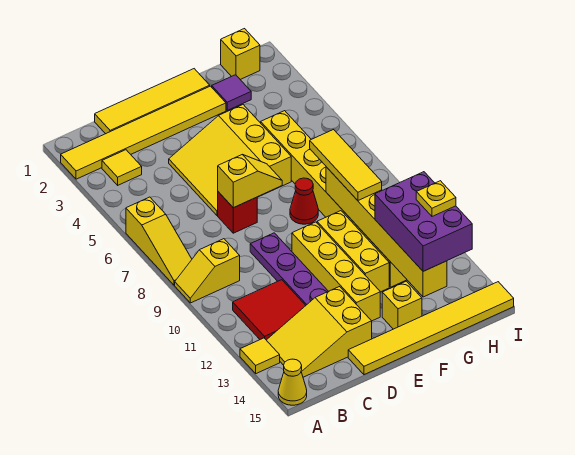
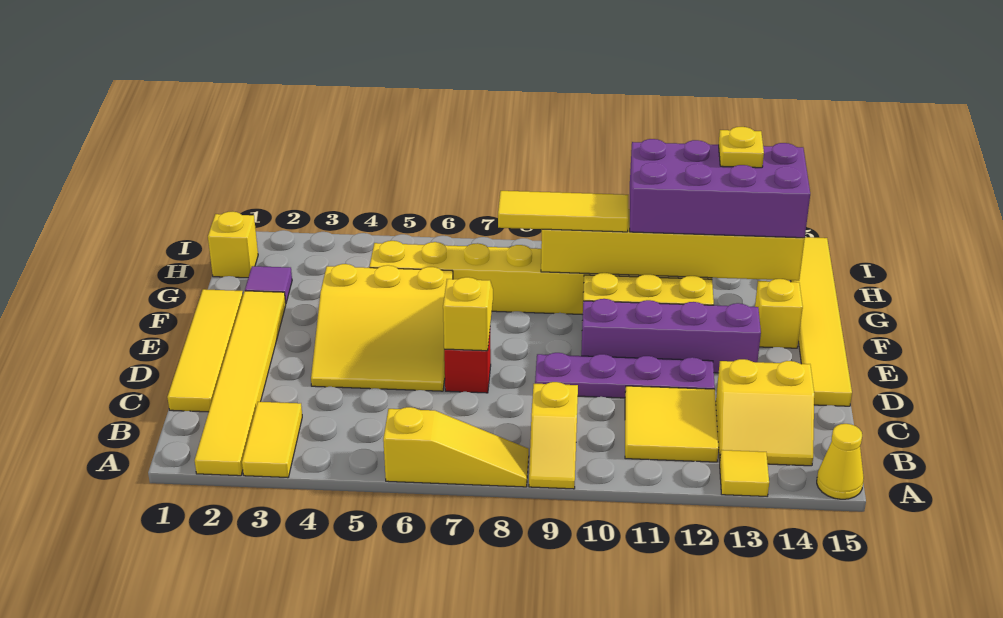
yellow 1x1 tile [102,150,142,185] -> yellow 1x2 tile [242,402,302,478]
red 2x2 tile [233,280,306,340] -> yellow 2x2 tile [625,386,719,462]
yellow 2x3 slope [267,287,372,377] -> yellow 2x2 slope [716,359,814,466]
yellow 1x4 brick [292,222,380,321] -> purple 1x4 brick [581,299,761,373]
red 1x1 cone [290,178,318,224] -> none
purple 2x3 brick [375,172,472,271] -> purple 2x4 brick [630,139,810,238]

